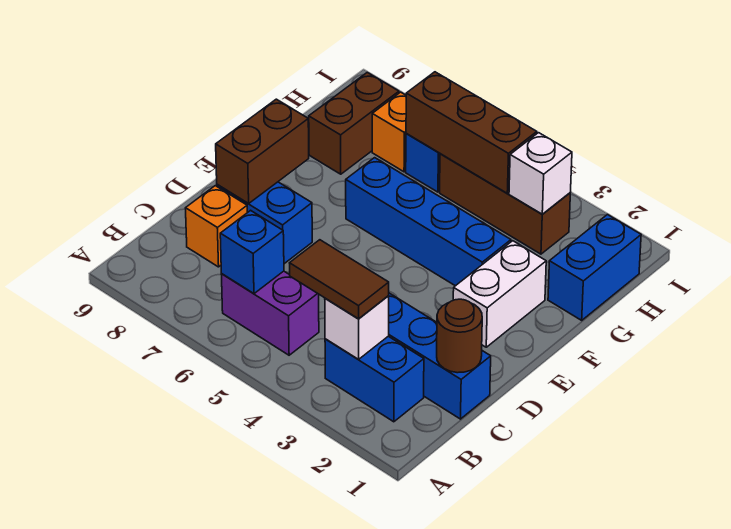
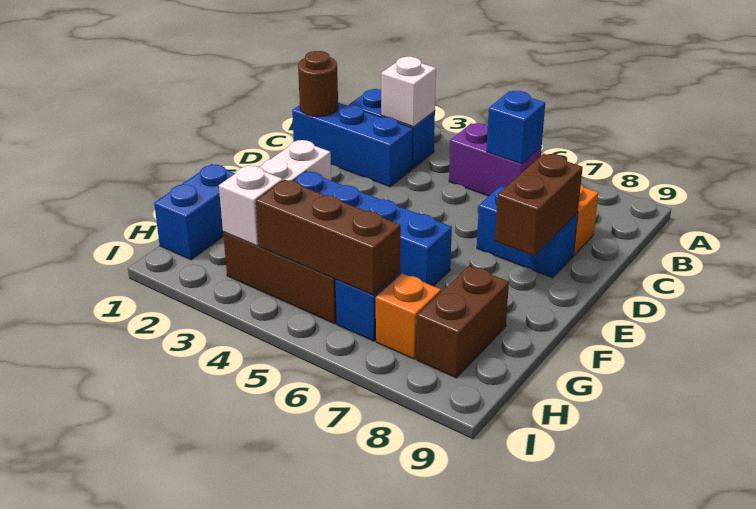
brown 1x2 tile [290,240,389,319] -> none

